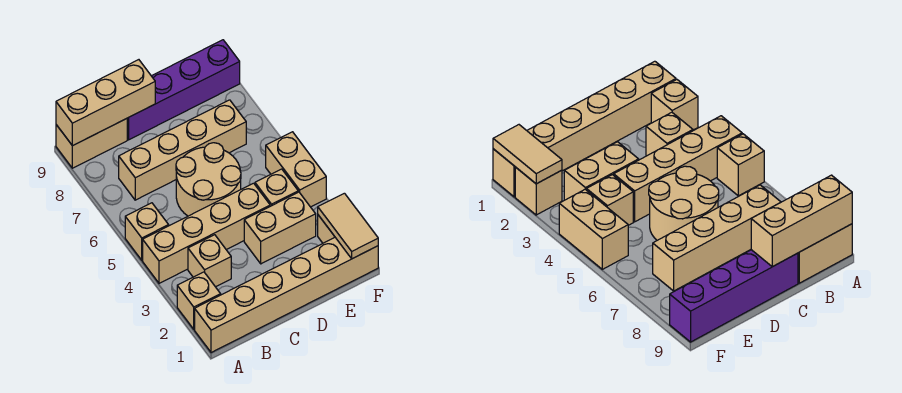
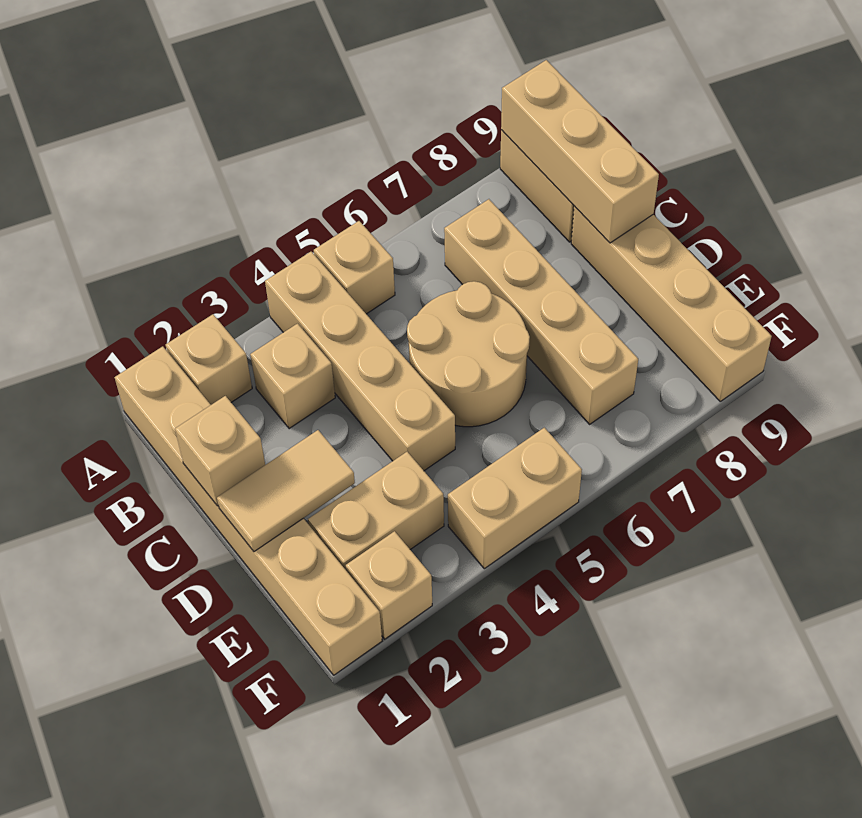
purple 1x4 brick [127,40,240,140] -> tan 1x4 brick [571,206,772,401]
tan 1x2 brick [244,192,316,264] -> tan 1x2 brick turned to [308,452,444,570]
tan 1x1 brick [255,169,298,206] -> tan 1x1 brick moved to [175,396,265,506]
tan 1x2 tile [318,193,378,259] -> tan 1x2 tile moved to [217,430,355,552]

